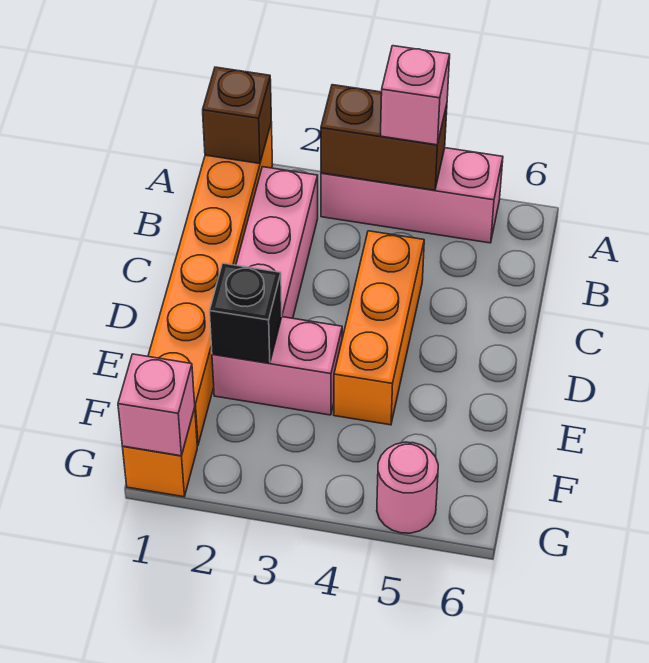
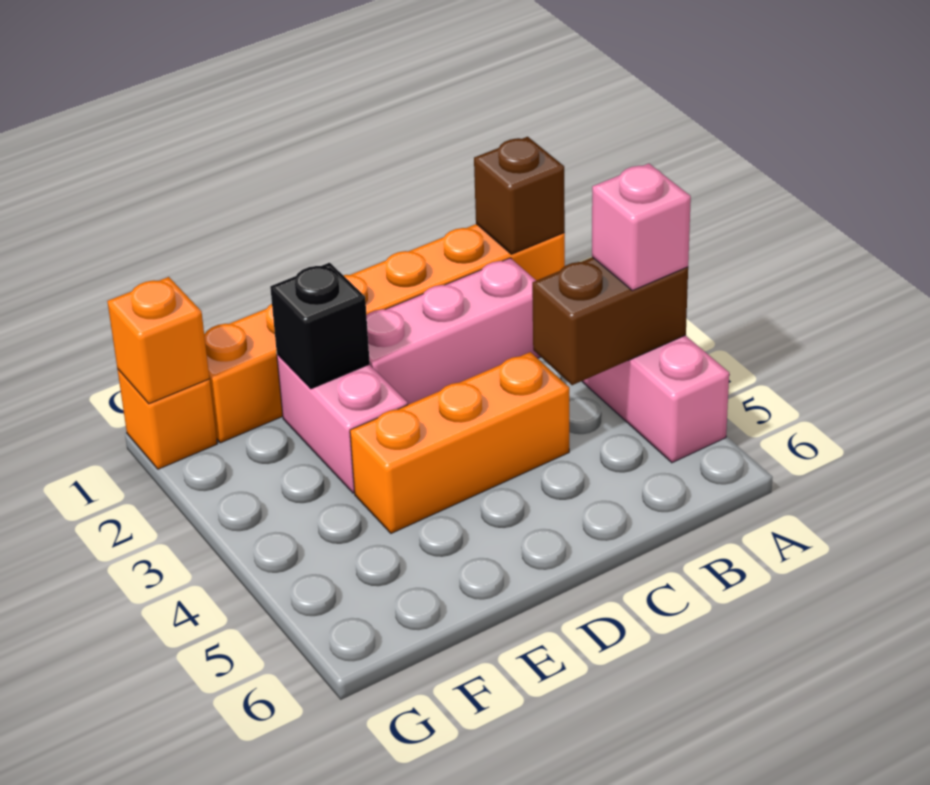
brown 1x2 brick [321,85,447,190] -> brown 1x2 brick turned to [532,257,688,385]
pink 1x1 brick [118,354,195,456] -> orange 1x1 brick [107,277,210,404]
pink 1x1 round brick [377,442,438,533] -> none

